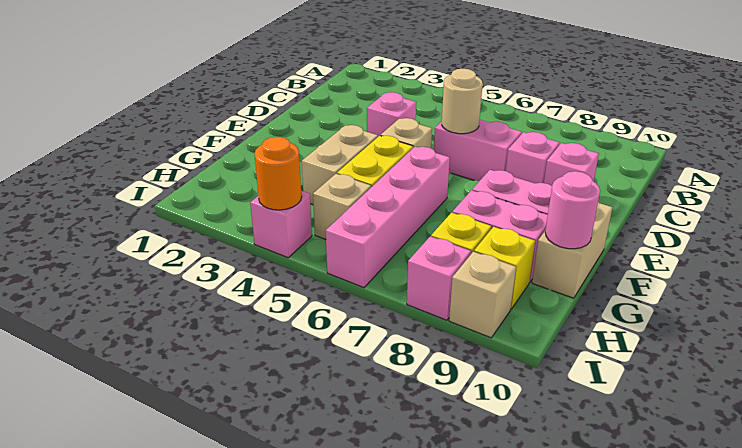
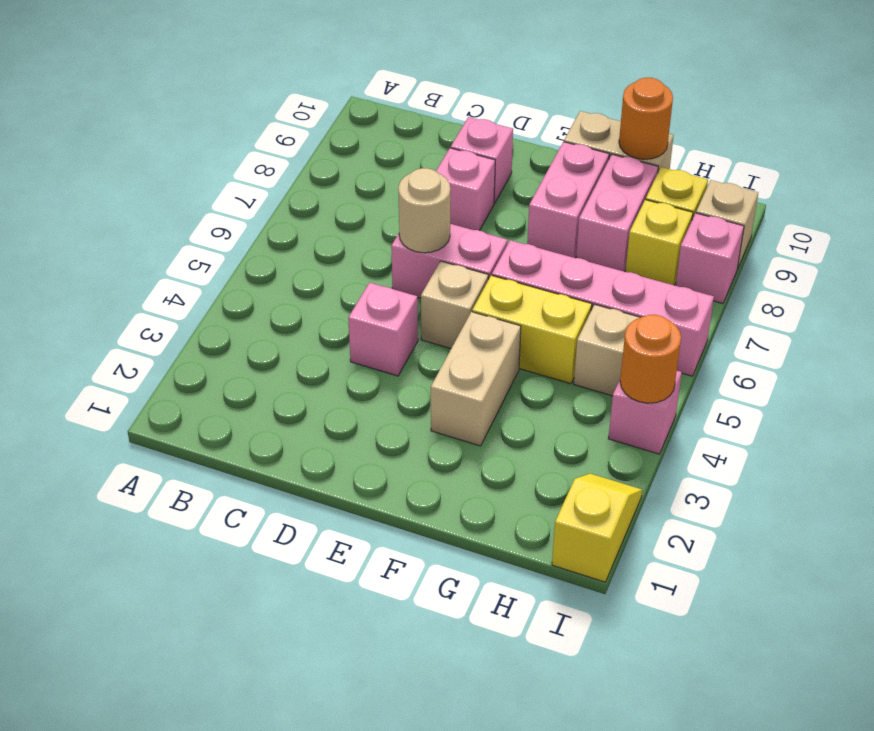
pink 1x2 brick [434,120,522,181] -> pink 1x2 brick turned to [391,224,508,298]
tan 1x2 brick [302,125,378,205] -> tan 1x2 brick turned to [431,312,521,446]
pink 1x1 round brick [545,171,600,249] -> orange 1x1 round brick [619,78,673,159]
none -> yellow 1x2 slope [552,474,642,582]

